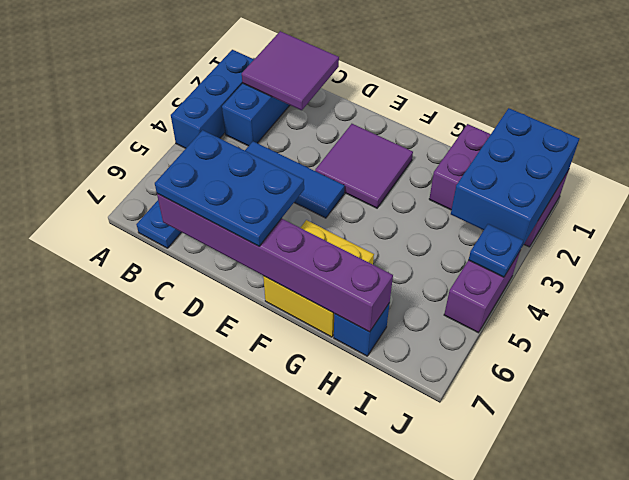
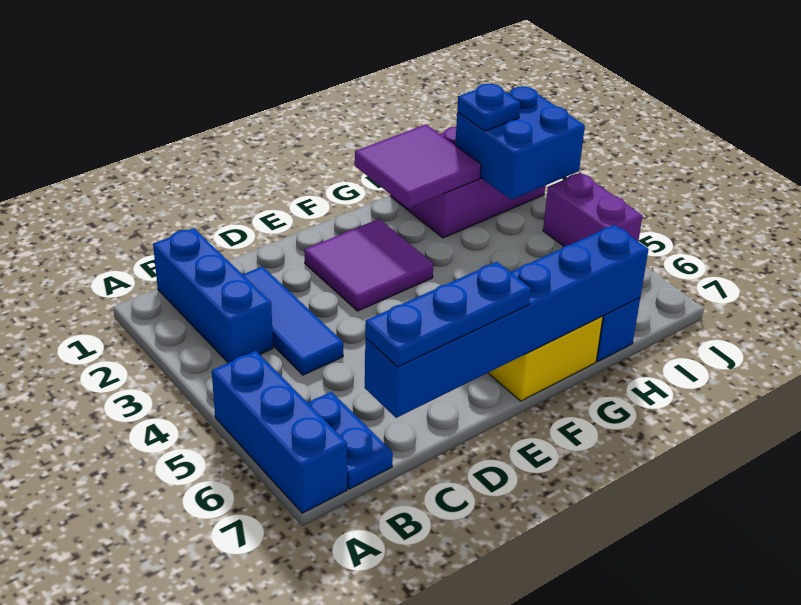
blue 1x3 brick [171,50,254,148] -> blue 1x3 brick moved to [212,351,347,513]
purple 2x2 tile [242,31,339,110] -> purple 2x2 tile moved to [355,124,481,208]
blue 1x3 tile [245,141,345,218] -> blue 1x3 tile turned to [242,266,343,375]
blue 2x3 plate [155,130,304,246] -> blue 1x3 plate [365,262,531,367]
purple 1x6 brick [157,194,393,332] -> blue 1x6 brick [365,225,649,418]
blue 2x3 brick [451,108,579,248] -> blue 2x2 brick [455,86,585,200]
blue 1x1 plate [469,224,523,277] -> blue 1x1 plate moved to [457,84,521,131]

